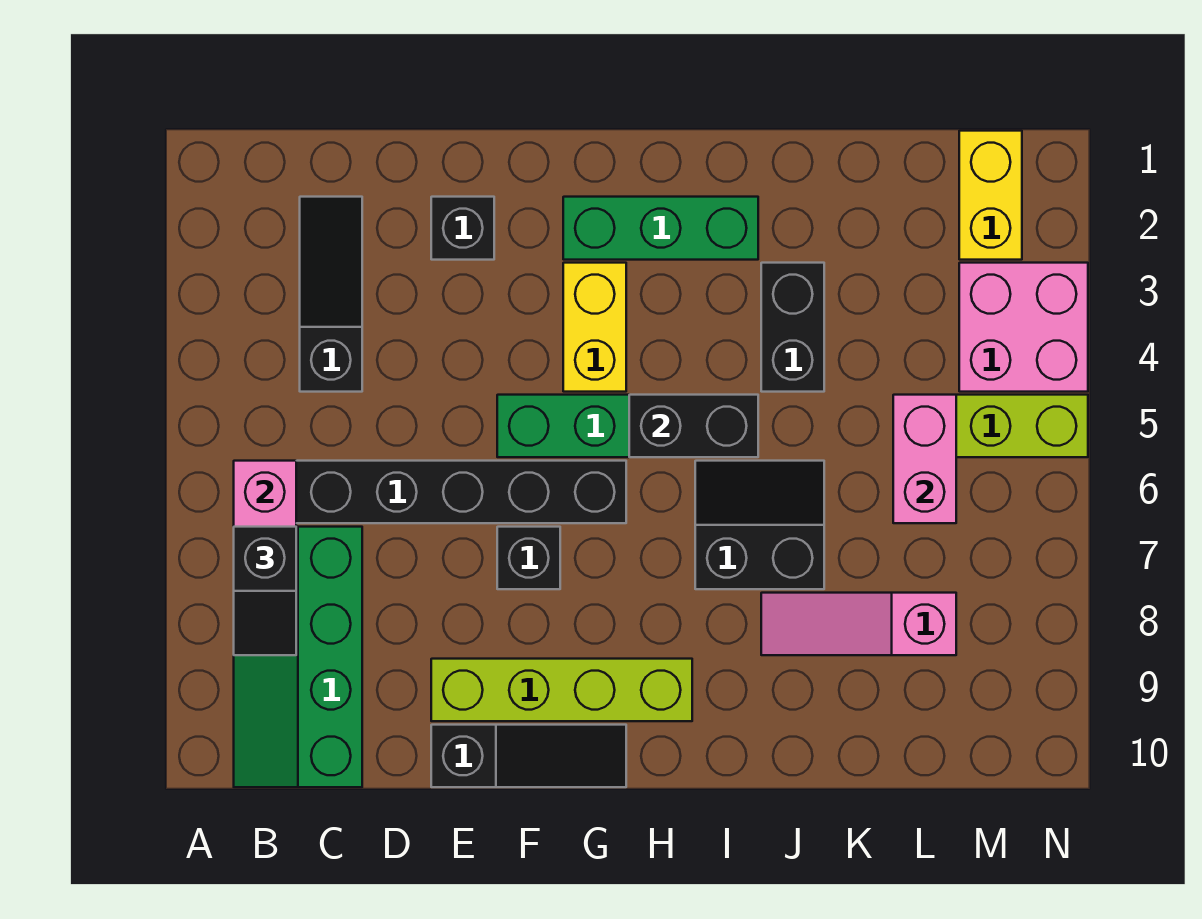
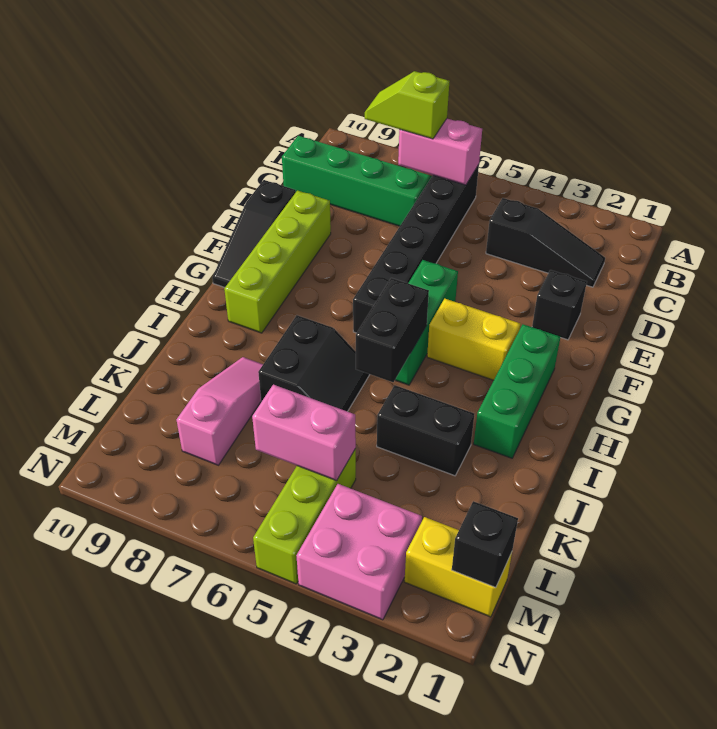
black 1x2 slope [234,527,296,655] -> lime 1x2 slope [365,71,450,139]
black 1x1 brick [497,527,560,589] -> black 1x1 brick moved to [452,501,518,588]

